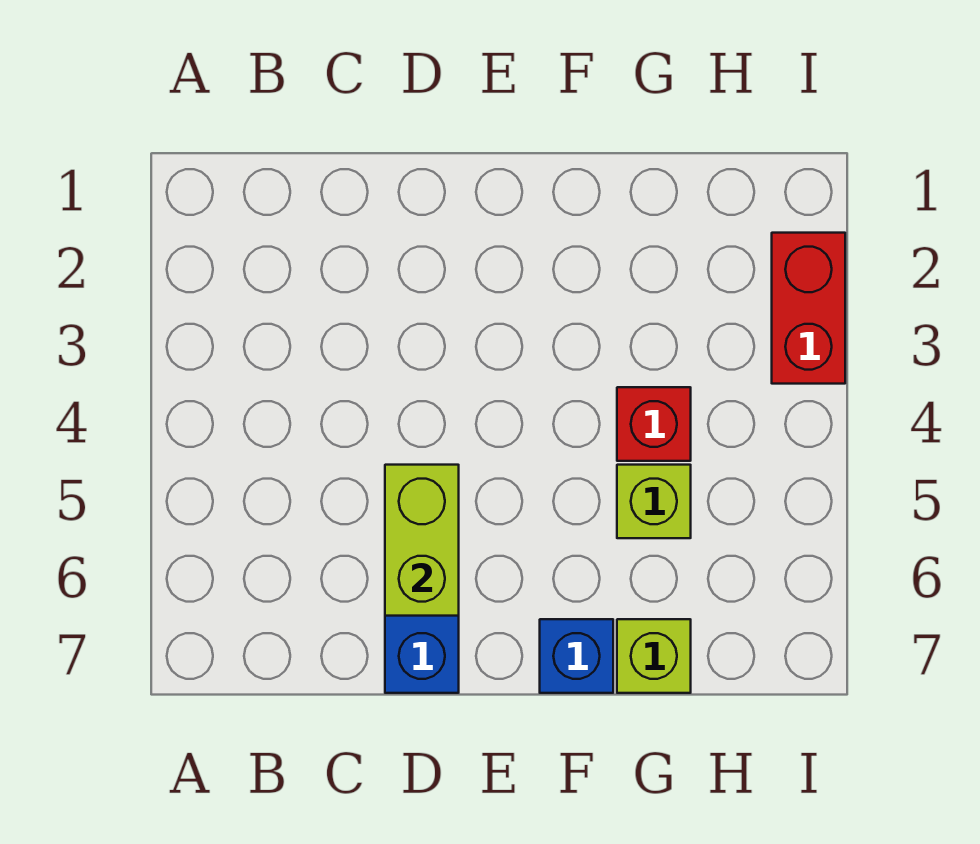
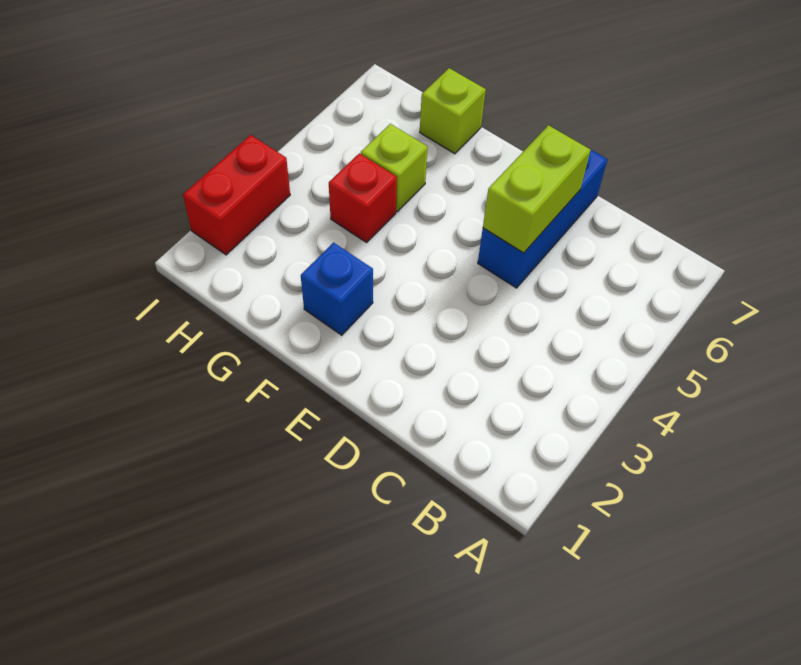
blue 1x1 brick [540,619,613,693] -> blue 1x1 brick moved to [301,243,373,335]

